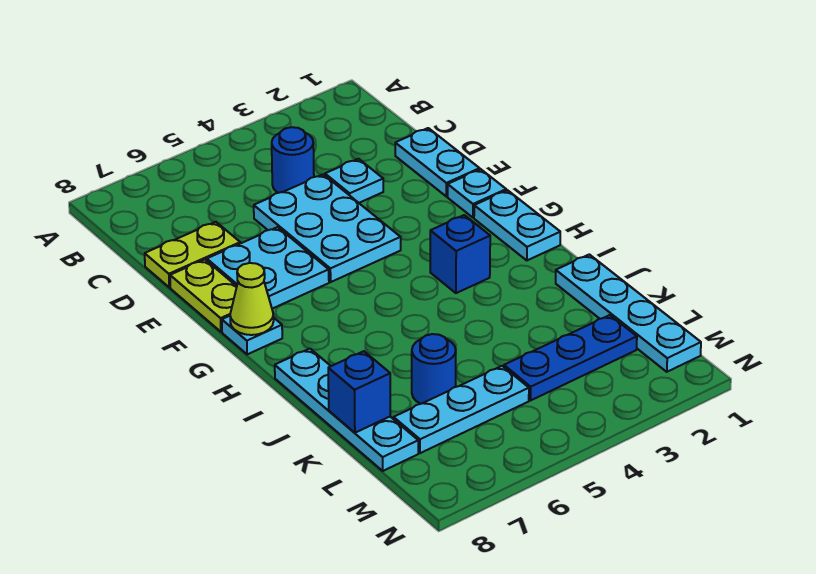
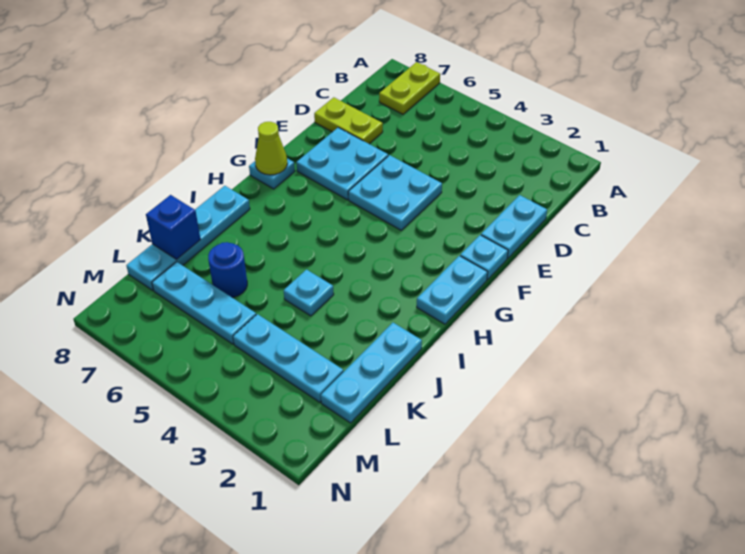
blue 1x1 round brick [272,127,314,193] -> none
cyan 1x1 plate [325,159,383,203] -> cyan 1x1 plate moved to [284,270,334,316]
cyan 2x3 plate [254,174,401,282] -> cyan 2x2 plate [348,155,442,230]
lime 1x2 plate [170,260,237,332] -> lime 1x2 plate moved to [379,62,440,114]
blue 1x1 brick [430,215,490,293] -> none
cyan 1x4 plate [556,254,701,372] -> cyan 1x3 plate [321,323,422,423]
blue 1x3 plate [504,315,637,401] -> cyan 1x3 plate [233,314,344,402]

